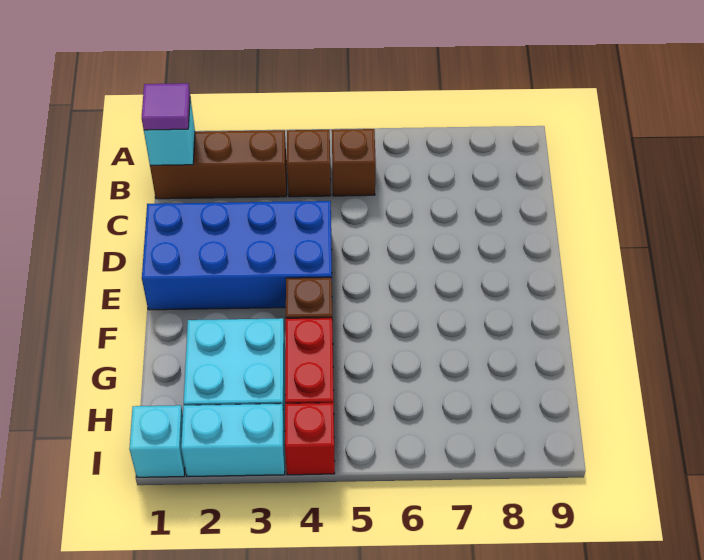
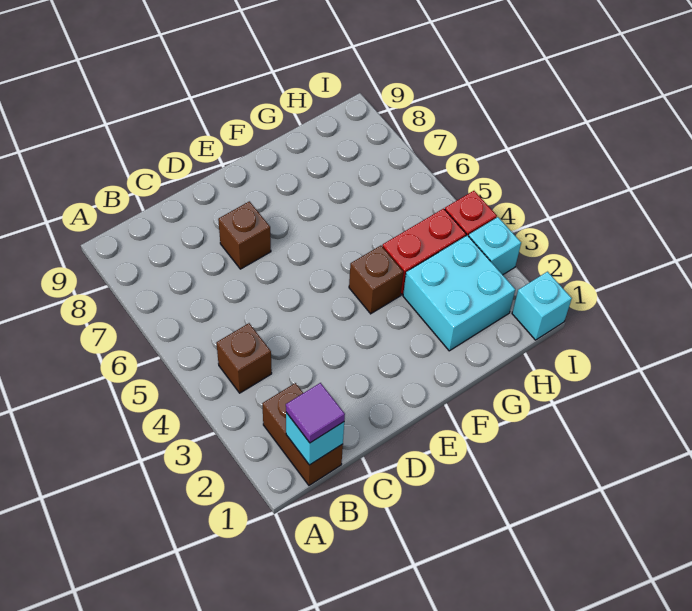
brown 1x3 brick [150,130,287,199] -> brown 1x2 brick [262,383,343,485]
brown 1x1 brick [332,129,376,196] -> brown 1x1 brick moved to [218,201,271,269]
blue 2x4 brick [142,201,332,310] -> none
cyan 1x2 brick [181,404,285,476] -> cyan 1x1 brick [469,217,521,275]

